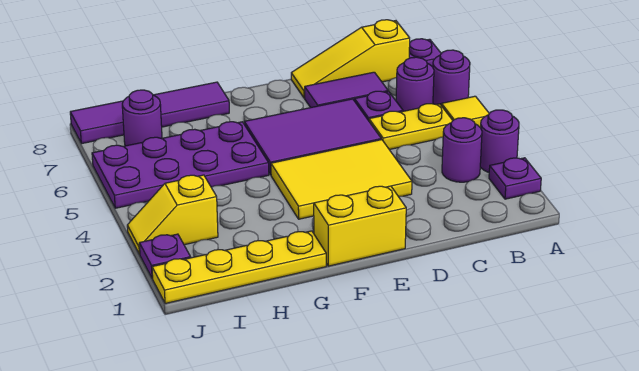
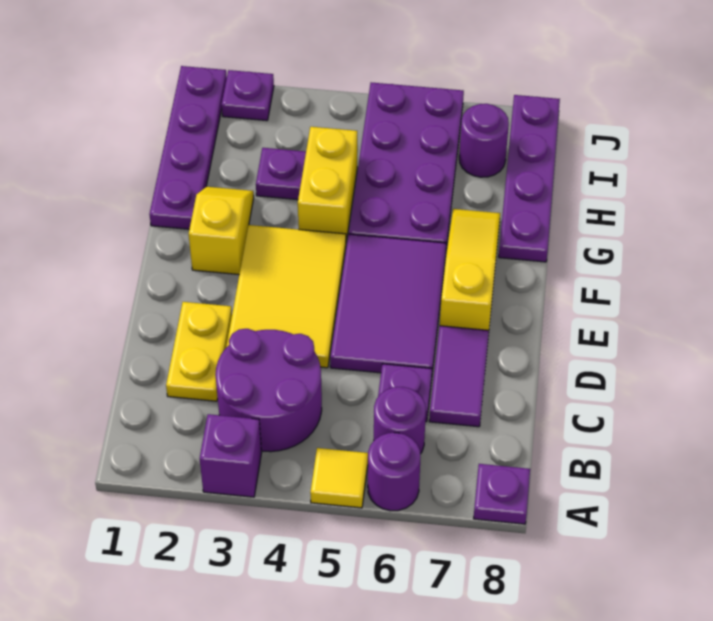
purple 1x1 plate [489,158,541,199] -> purple 1x1 plate moved to [256,148,306,200]
purple 1x1 round brick [480,110,519,172] -> purple 1x1 brick [200,414,262,497]
purple 1x1 round brick [442,118,482,182] -> purple 2x2 round brick [215,329,322,452]
yellow 1x2 plate [369,104,453,150] -> yellow 1x2 plate moved to [166,302,232,401]
yellow 1x3 slope [291,20,410,98] -> yellow 1x3 slope moved to [440,209,500,330]
yellow 1x2 brick [314,186,406,266] -> yellow 1x2 brick moved to [298,127,357,242]
yellow 1x4 plate [152,231,326,303] -> purple 1x4 plate [149,66,227,229]
purple 1x4 tile [70,82,229,144] -> purple 1x4 plate [499,95,560,262]
yellow 1x2 slope [127,175,218,254] -> yellow 1x2 slope moved to [189,187,254,275]

